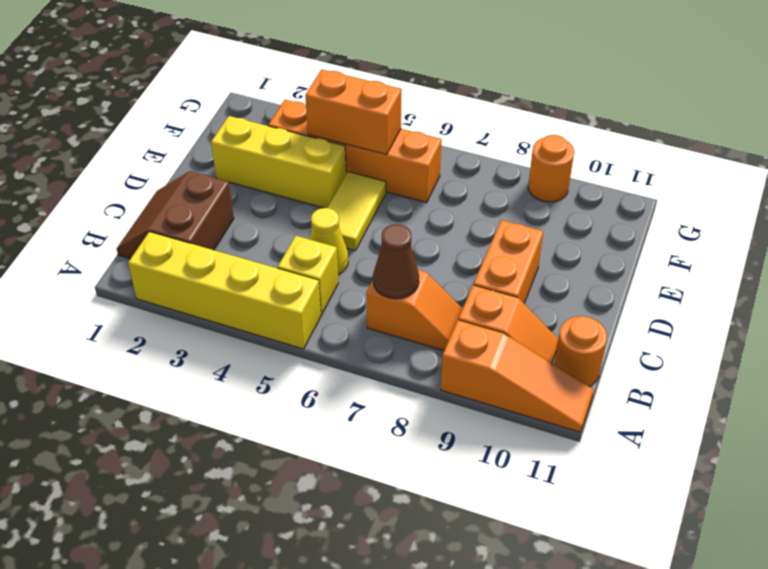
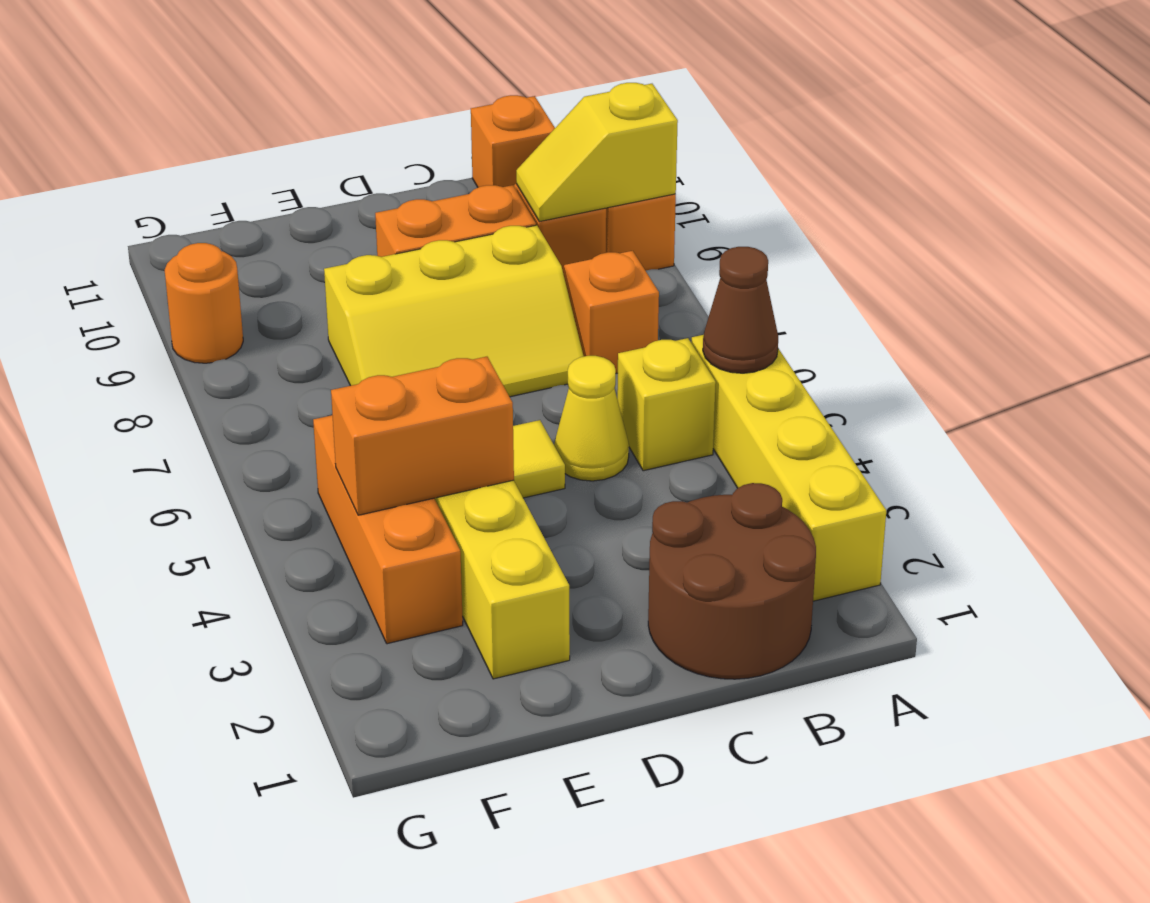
none -> yellow 1x2 slope [516,83,678,222]
brown 2x2 slope [117,171,234,259] -> brown 2x2 round brick [648,483,816,679]
brown 1x1 cone [373,224,419,299] -> brown 1x1 cone moved to [703,247,778,373]
orange 1x1 round brick [554,316,607,386] -> orange 1x1 brick [471,95,555,187]
none -> yellow 2x3 slope [324,225,584,397]
orange 1x4 brick [268,100,442,203] -> orange 1x3 brick [313,415,463,644]
orange 1x2 brick [305,70,402,155] -> orange 1x2 brick turned to [331,357,514,515]

